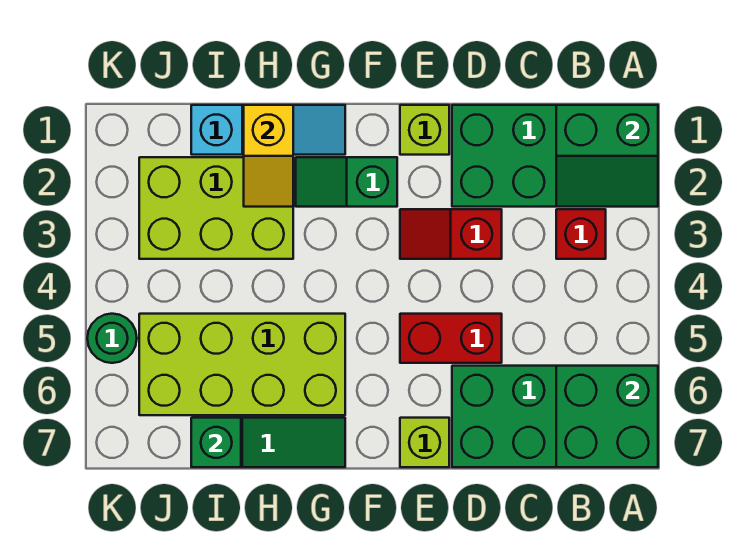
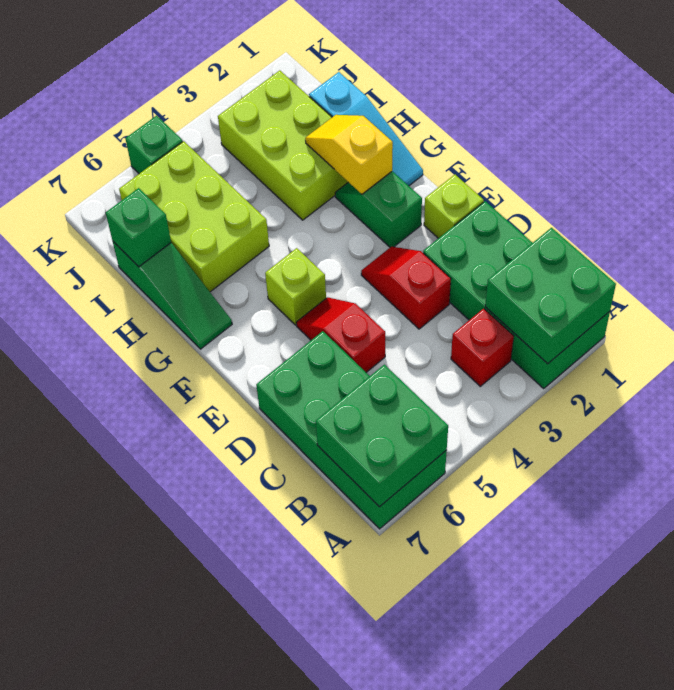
green 2x2 slope [556,105,658,207] -> green 2x2 brick [485,228,616,364]
red 1x2 brick [400,314,502,363] -> red 1x2 slope [296,297,385,372]
lime 1x1 brick [400,418,449,467] -> lime 1x1 brick moved to [265,248,326,325]
lime 2x4 brick [139,314,345,415] -> lime 2x3 brick [119,141,269,292]
yellow 1x2 slope [244,105,293,207] -> yellow 1x2 slope turned to [305,115,393,194]
green 1x1 round brick [87,314,137,363] -> green 1x1 brick [126,116,183,174]

